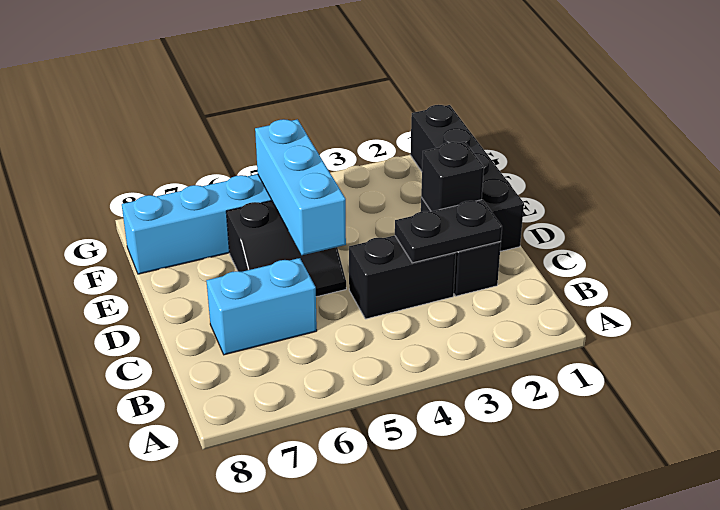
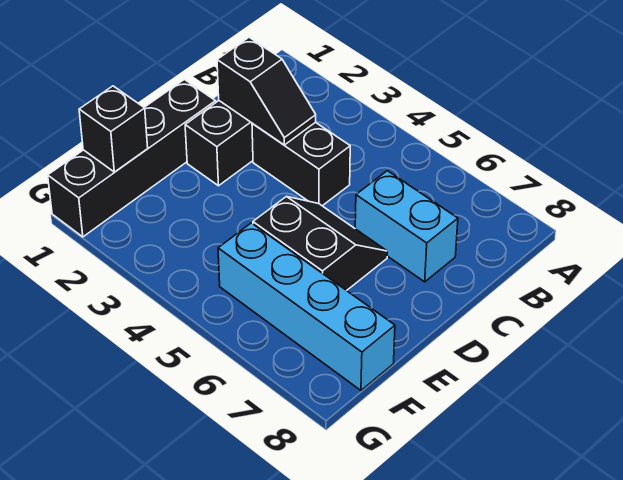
black 1x2 plate [395,200,502,263] -> black 1x2 slope [217,37,316,145]
black 1x1 brick [421,142,484,212] -> black 1x1 brick moved to [79,86,148,172]
cyan 1x3 brick [255,119,346,255] -> none

